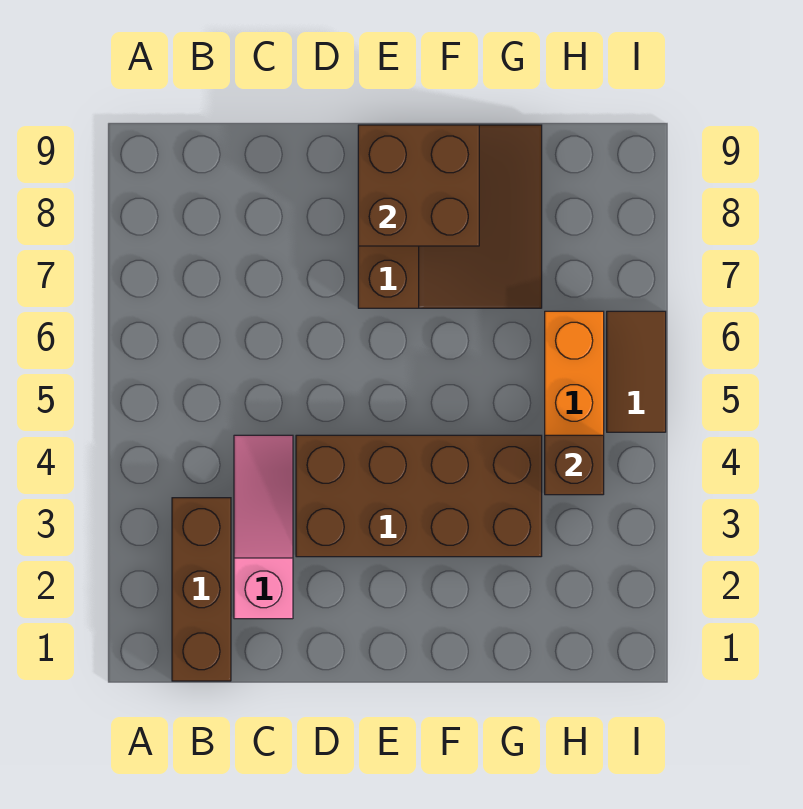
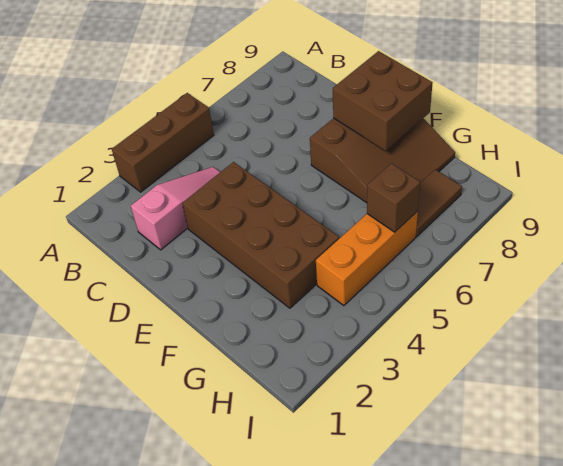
brown 1x3 brick [172,498,231,681] -> brown 1x3 brick moved to [112,93,214,192]
brown 1x1 brick [545,435,604,495] -> brown 1x1 brick moved to [367,163,420,232]
brown 1x2 tile [607,311,666,432] -> brown 1x2 tile moved to [416,169,462,236]

